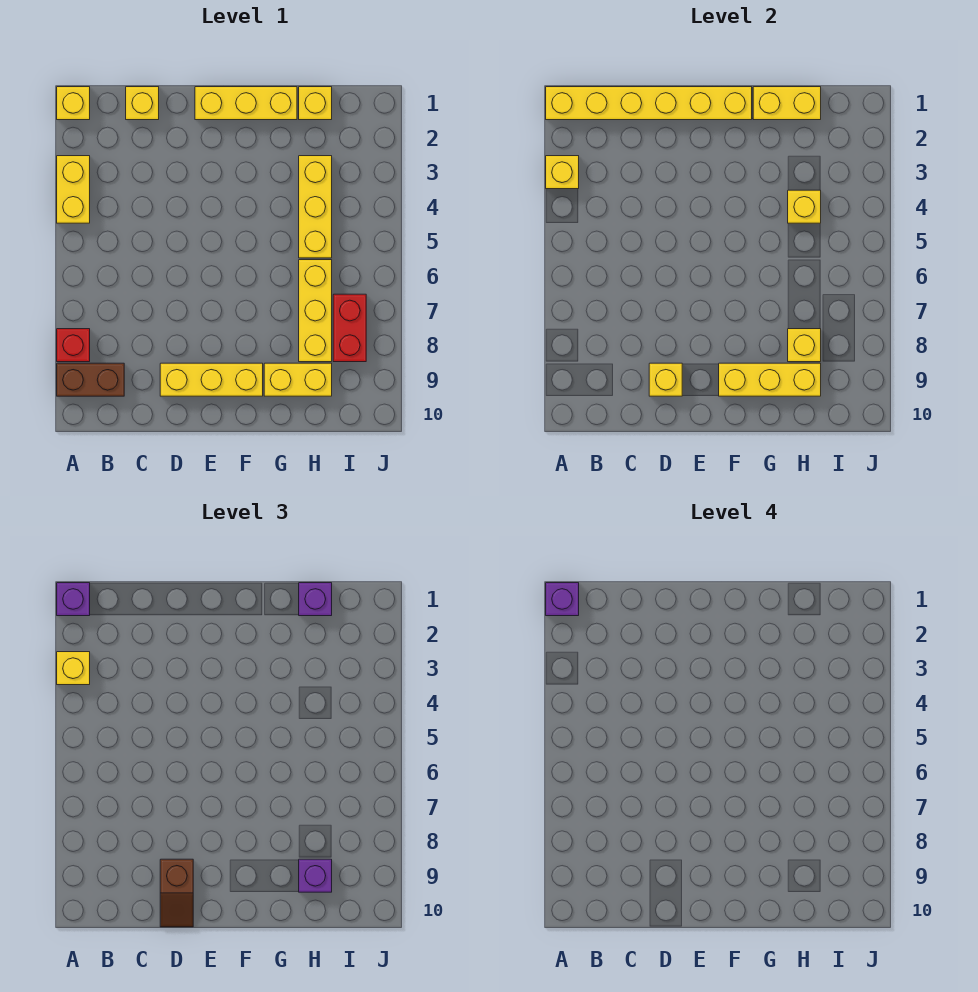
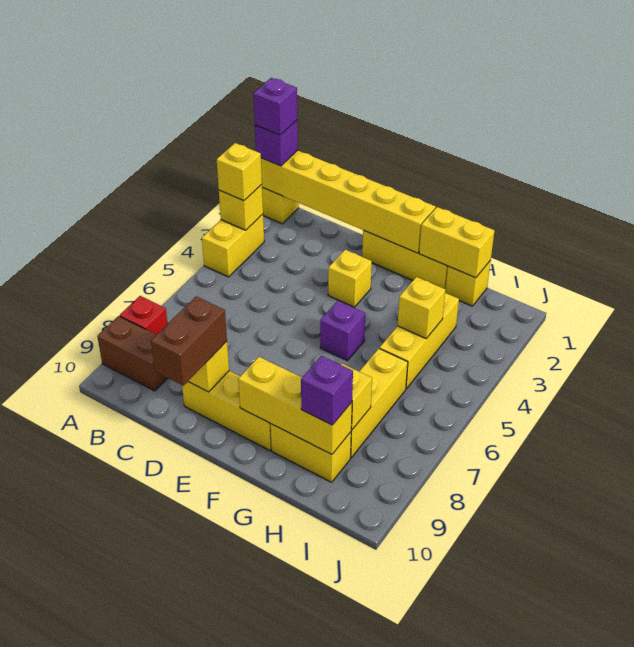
yellow 1x1 brick [126,87,159,120] -> yellow 1x1 brick moved to [328,250,372,307]
brown 1x2 slope [160,859,193,927] -> brown 1x2 brick [151,296,227,386]
purple 1x1 brick [299,583,332,616] -> purple 1x1 brick moved to [320,301,366,361]
red 1x2 brick [333,294,366,362] -> none

